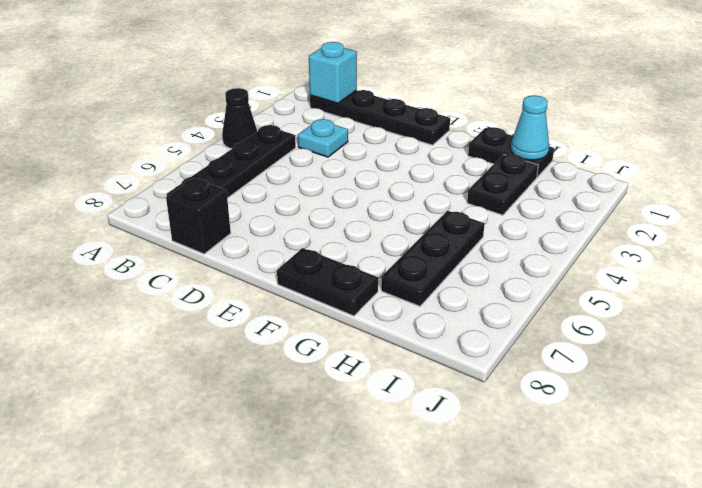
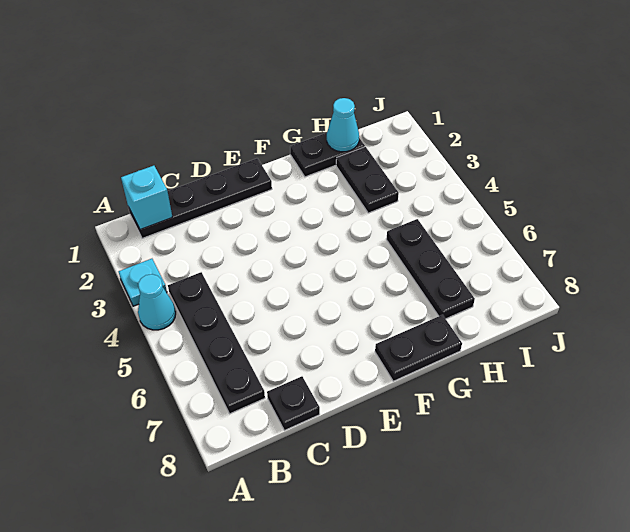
black 1x1 cone [222,88,257,149] -> cyan 1x1 cone [138,274,176,330]
cyan 1x1 plate [298,119,348,157] -> cyan 1x1 plate moved to [119,259,167,306]
black 1x1 brick [166,178,231,254] -> black 1x1 plate [267,376,320,430]

